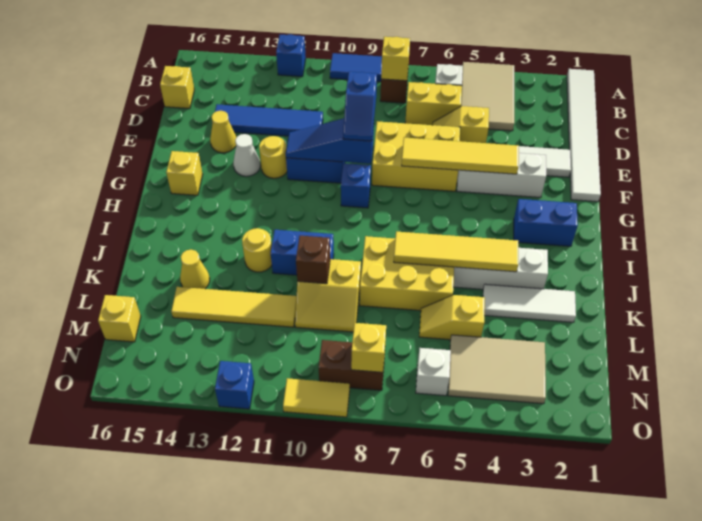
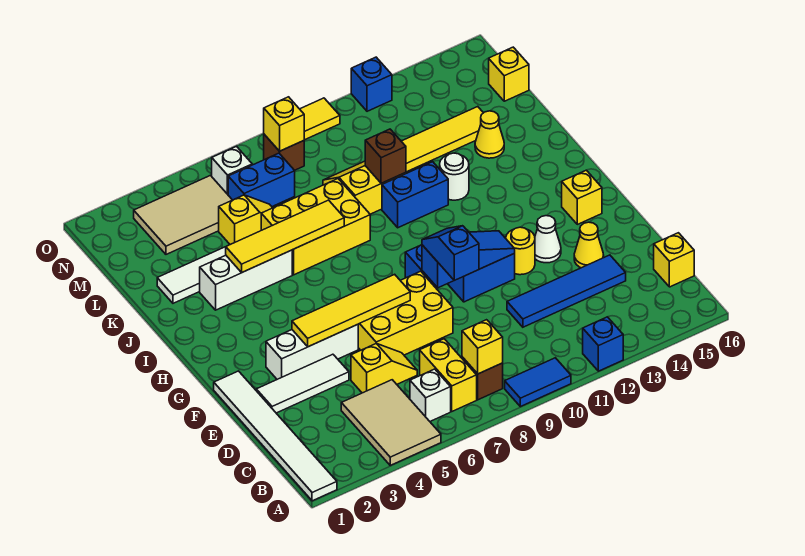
yellow 1x2 brick [405,82,462,125] -> yellow 1x2 brick turned to [420,339,477,411]
blue 1x2 brick [514,199,578,246] -> blue 1x2 brick moved to [228,153,295,207]
yellow 1x1 round brick [242,228,272,272] -> white 1x1 round brick [440,153,469,200]
brown 1x2 brick [319,340,385,390] -> brown 1x1 brick [264,134,304,170]

